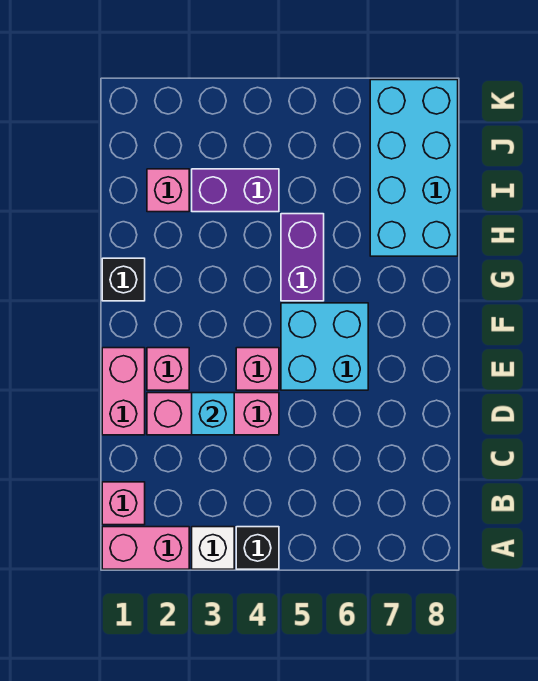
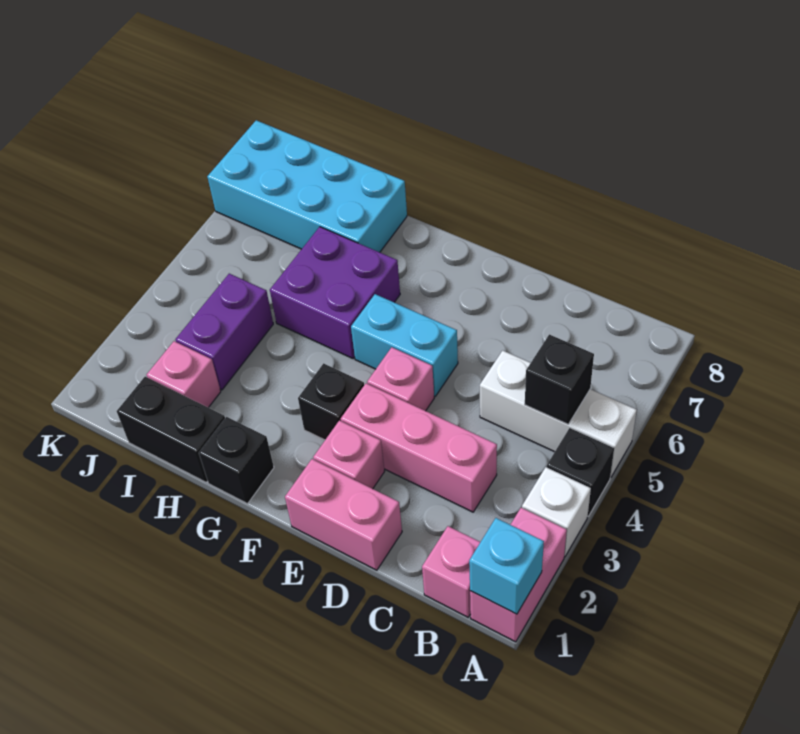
none -> white 1x3 brick [480,350,637,478]
none -> black 1x1 brick [525,334,594,424]
pink 1x3 brick [147,393,279,435] -> pink 1x3 brick turned to [341,383,497,512]
cyan 1x1 brick [192,393,234,435] -> cyan 1x1 brick moved to [469,518,544,614]
cyan 2x2 brick [281,303,368,390] -> cyan 1x2 brick [351,294,458,396]
none -> black 1x1 brick [298,363,364,440]
purple 1x2 brick [281,214,324,301] -> purple 2x2 brick [270,227,400,358]
none -> black 1x2 brick [117,377,225,482]

